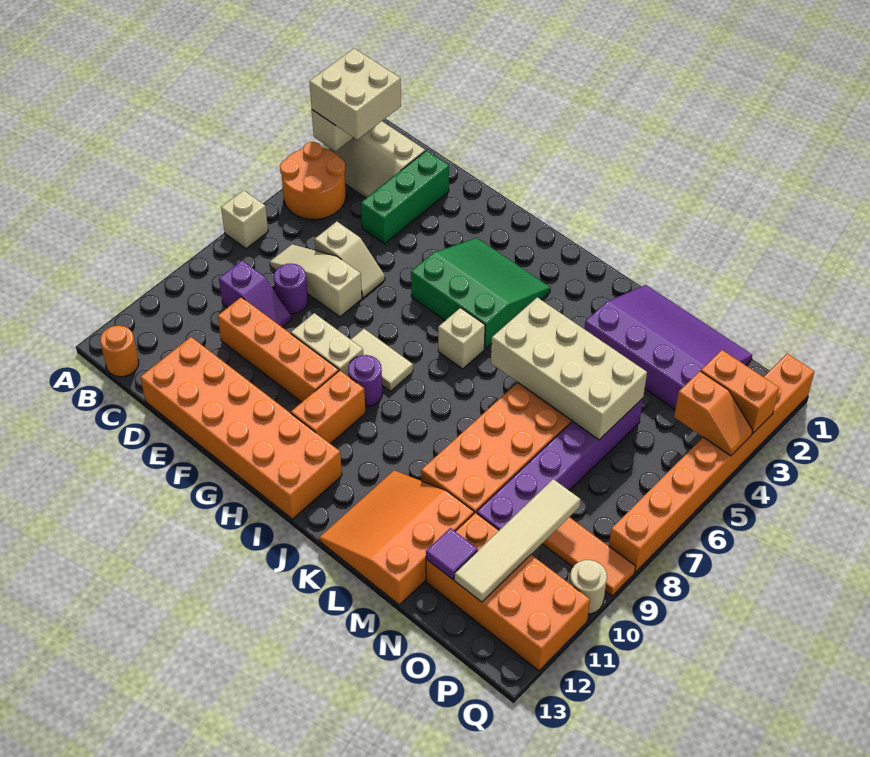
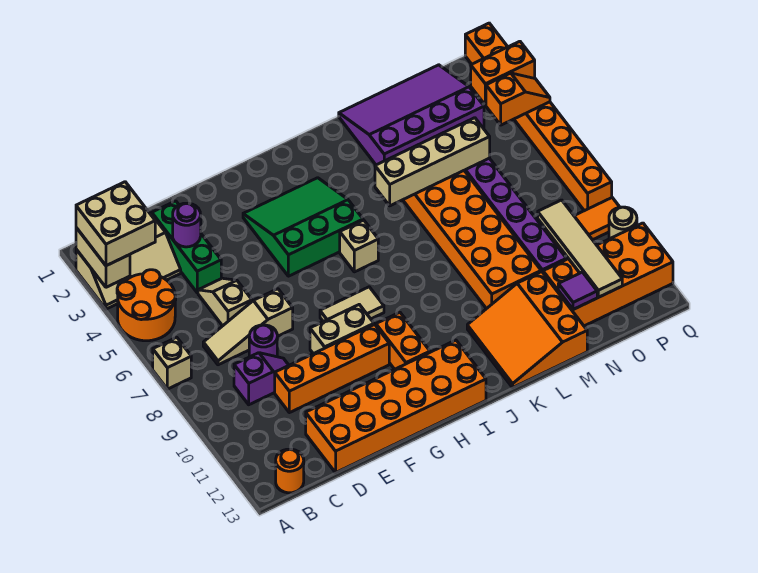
tan 1x2 slope [315,222,385,298] -> tan 1x2 slope turned to [198,278,252,326]
purple 1x1 round brick [348,355,382,407] -> purple 1x1 round brick moved to [173,203,201,247]
tan 2x4 brick [491,297,647,440] -> tan 1x4 brick [375,118,490,206]

